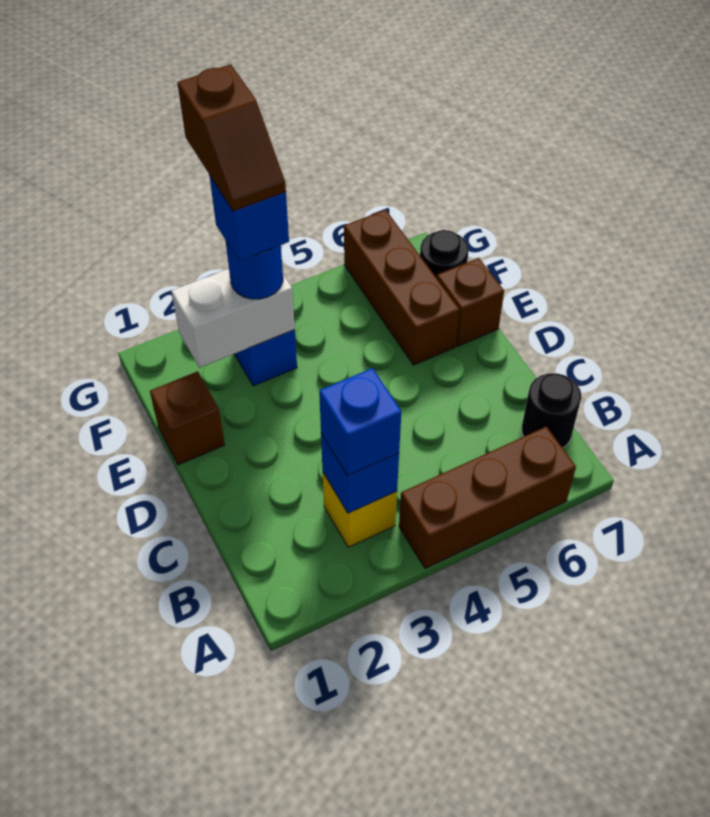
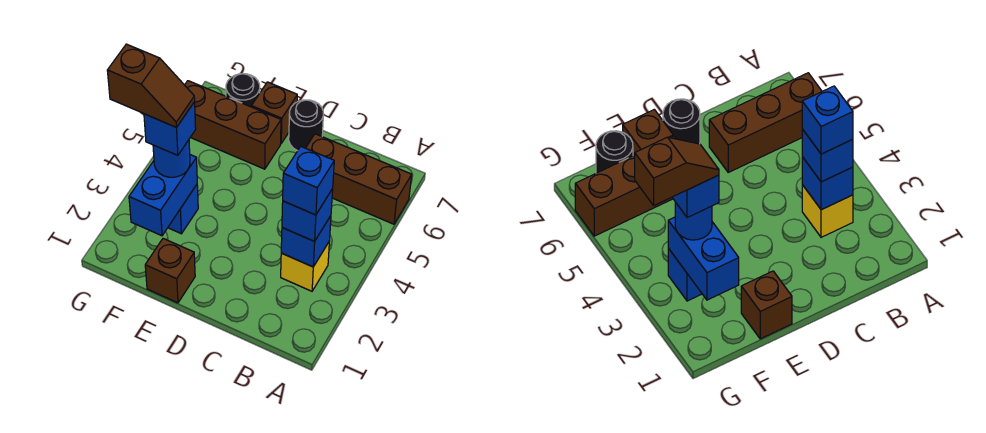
brown 1x3 brick [399,427,576,569] -> brown 1x3 brick turned to [306,134,412,224]
none -> blue 1x1 brick [283,147,334,215]
black 1x1 round brick [522,373,581,448] -> black 1x1 round brick moved to [289,100,323,151]
white 1x2 brick [171,269,295,368] -> blue 1x2 brick [129,155,197,236]

